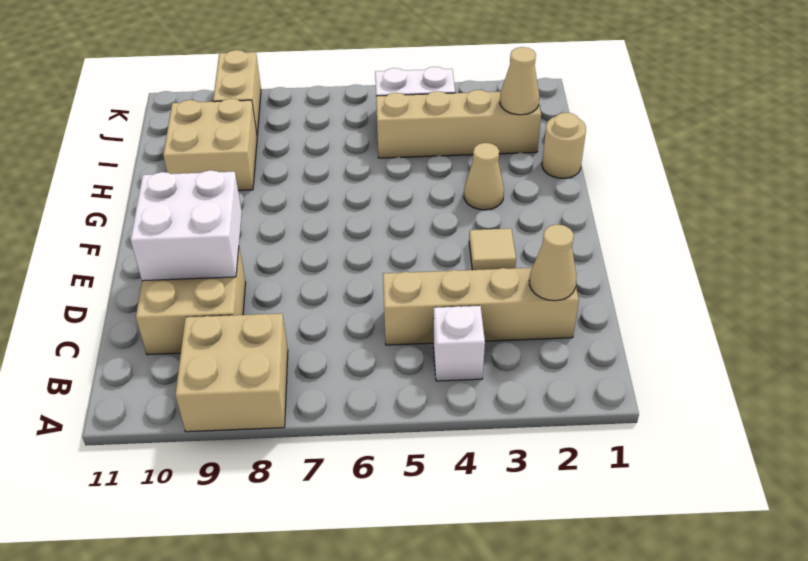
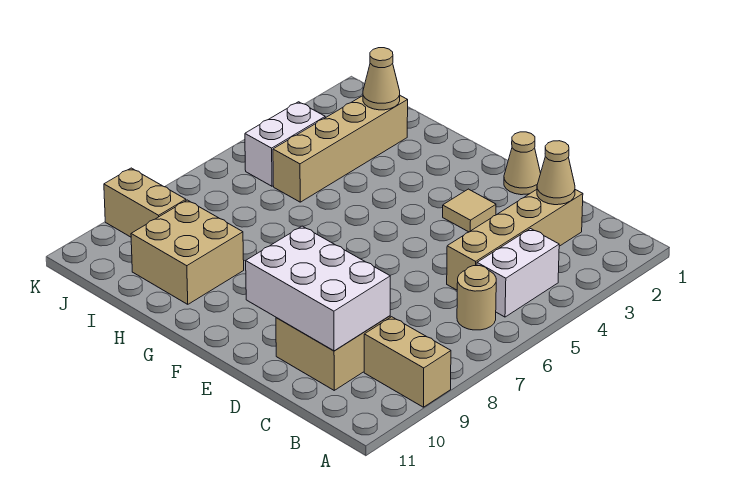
tan 2x2 brick [175,313,288,432] -> tan 1x2 brick [364,317,451,407]
white 1x1 brick [433,306,485,381] -> white 1x2 brick [477,229,559,317]
white 2x2 brick [131,170,242,281] -> white 2x3 brick [246,226,390,351]
tan 1x1 cone [464,143,504,210] -> tan 1x1 cone moved to [504,132,541,195]
tan 1x1 round brick [542,113,586,178] -> tan 1x1 round brick moved to [457,266,496,330]

